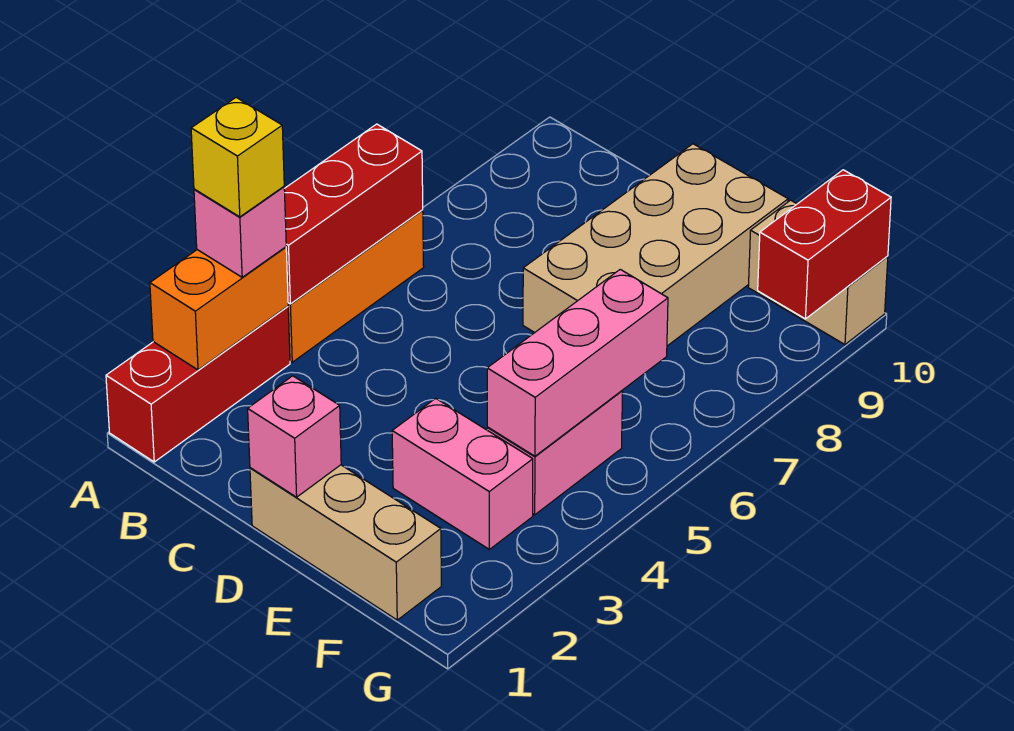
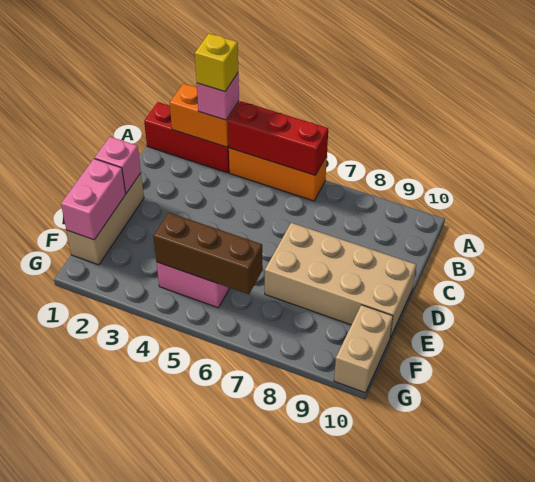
pink 1x2 brick [392,398,533,549] -> pink 1x2 brick moved to [61,159,126,240]
pink 1x3 brick [487,269,668,456] -> brown 1x3 brick [153,212,263,294]
red 1x2 brick [758,170,891,319] -> none

